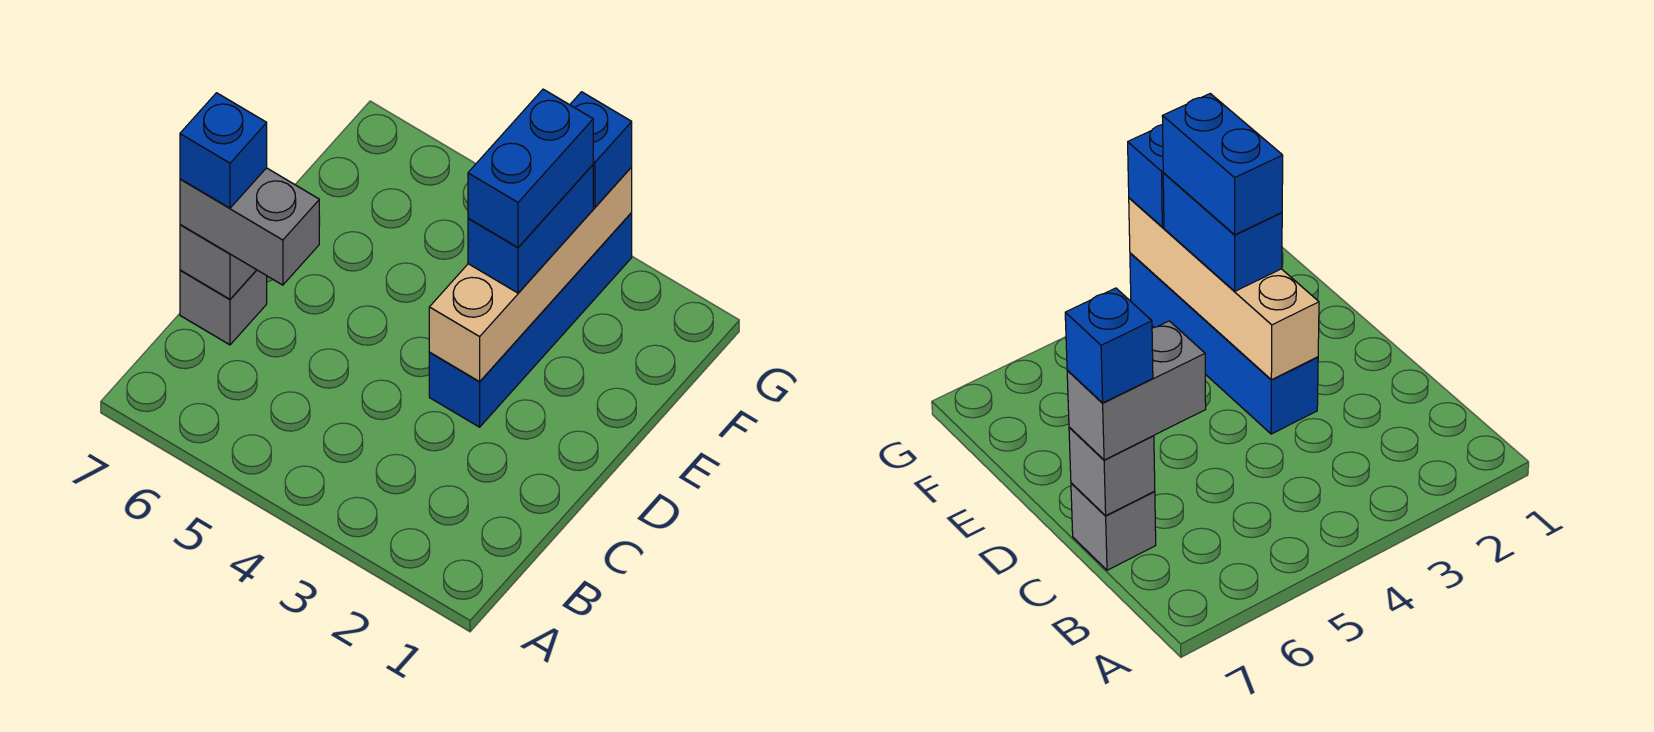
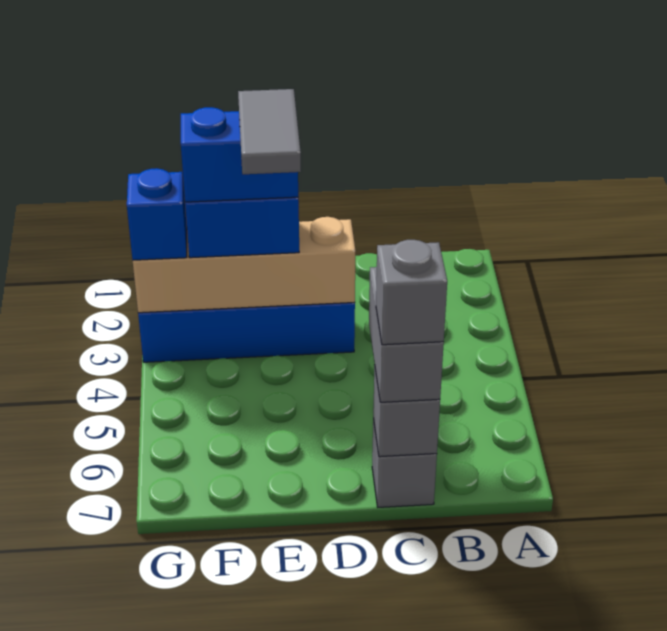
blue 1x1 brick [180,93,267,208] -> grey 1x1 brick [376,240,447,345]
none -> grey 1x2 tile [238,89,301,174]

